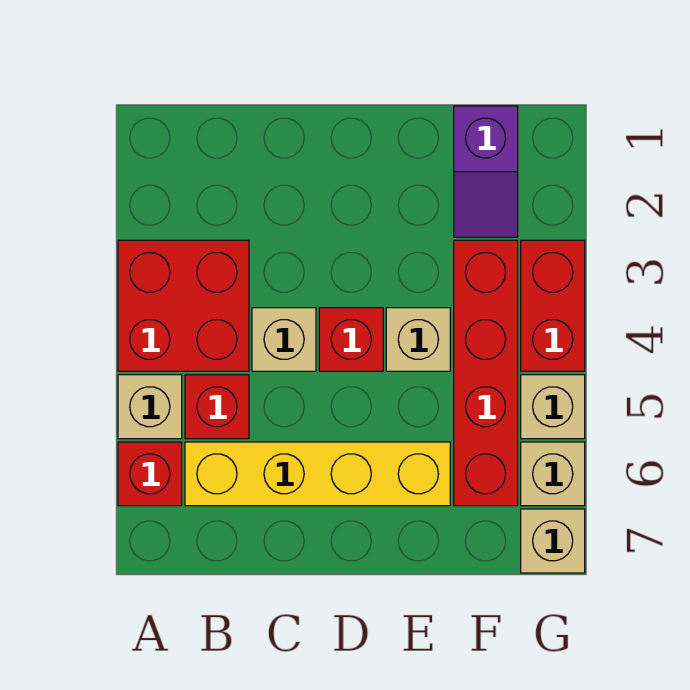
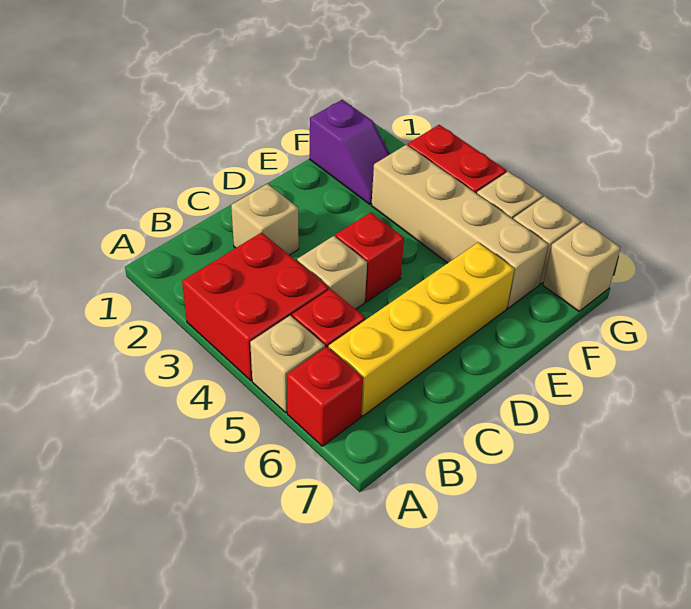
tan 1x1 brick [386,308,450,371] -> tan 1x1 brick moved to [231,184,299,255]
red 1x4 brick [454,240,518,506] -> tan 1x4 brick [371,145,548,308]

